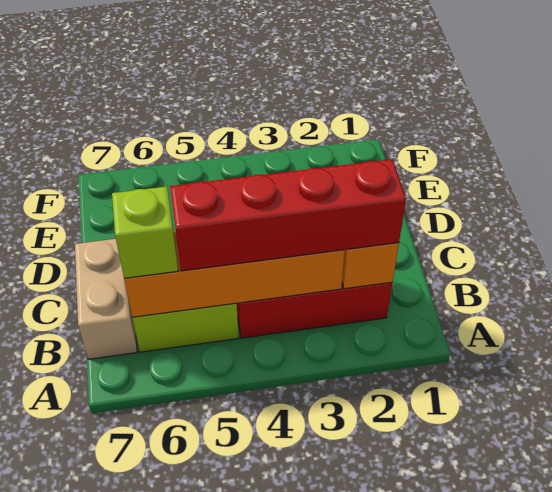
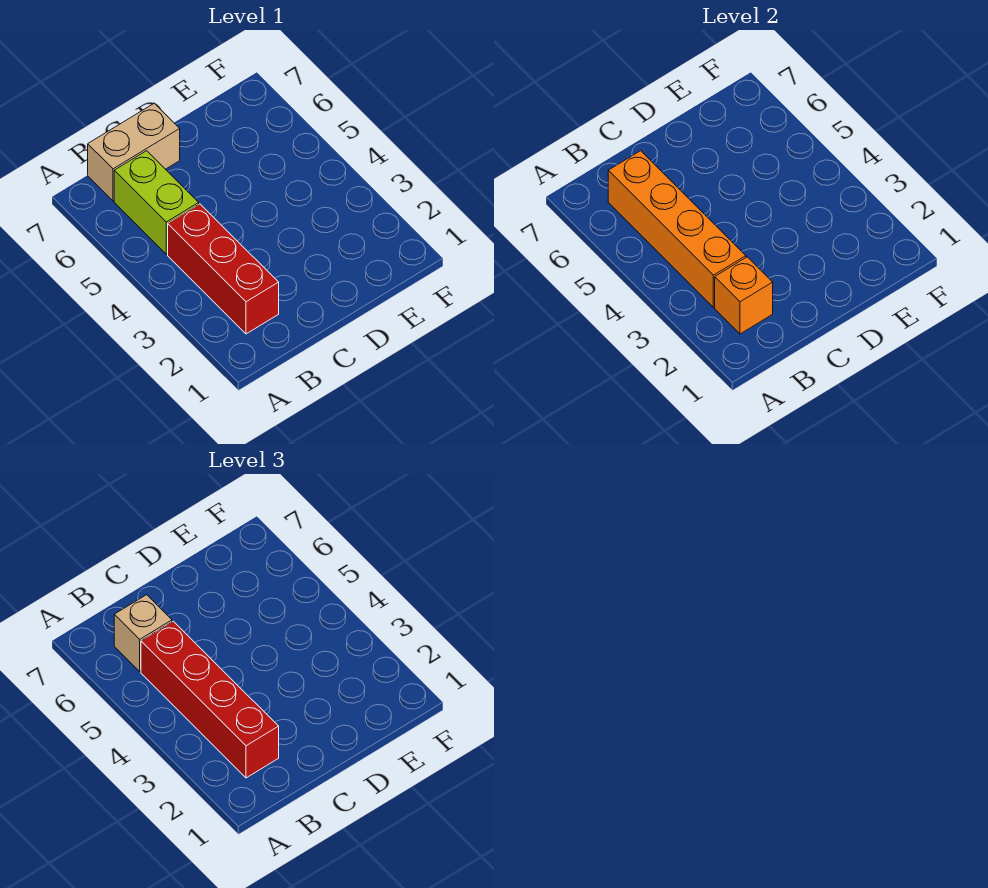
lime 1x1 brick [112,186,178,279] -> tan 1x1 brick [114,595,172,671]

